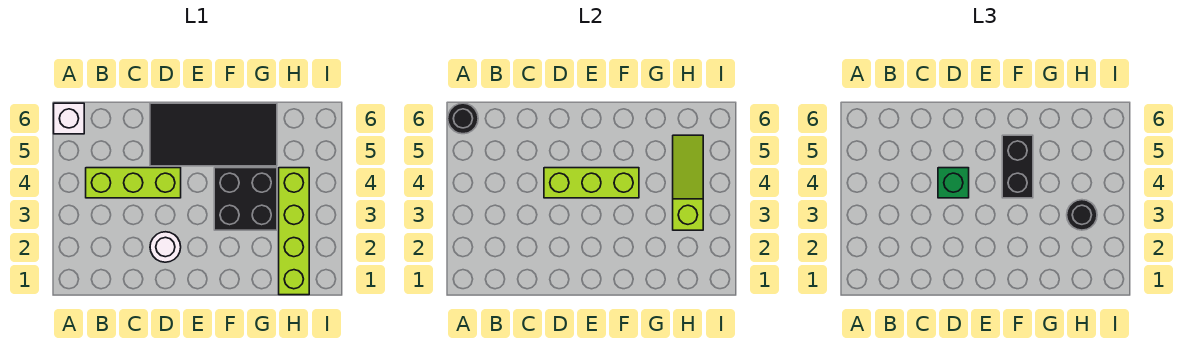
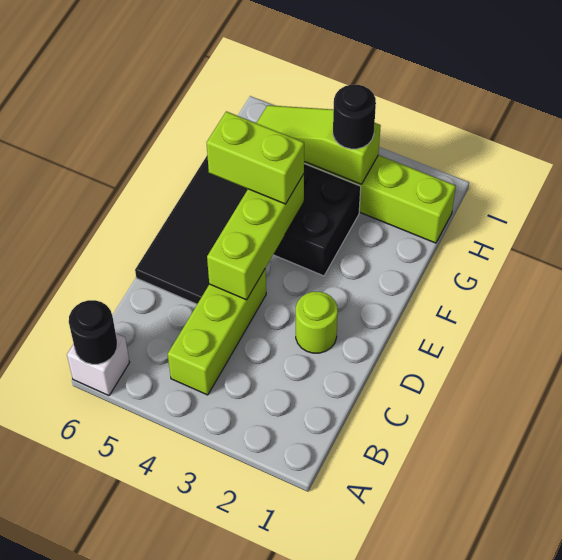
white 1x1 round brick [150,232,181,262] -> lime 1x1 round brick [296,292,338,353]
green 1x1 brick [938,168,969,198] -> none
black 1x2 brick [1002,135,1033,198] -> lime 1x2 brick [207,111,304,204]

